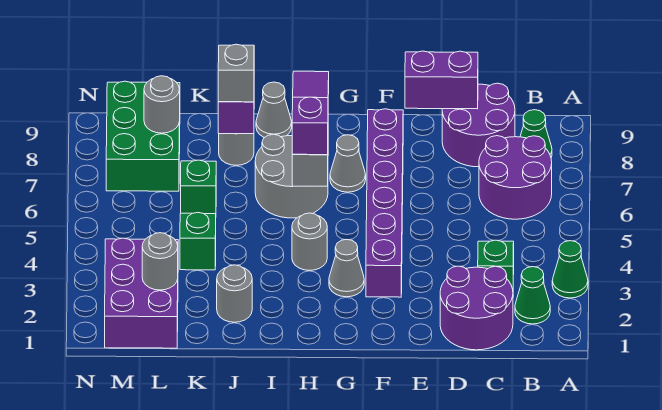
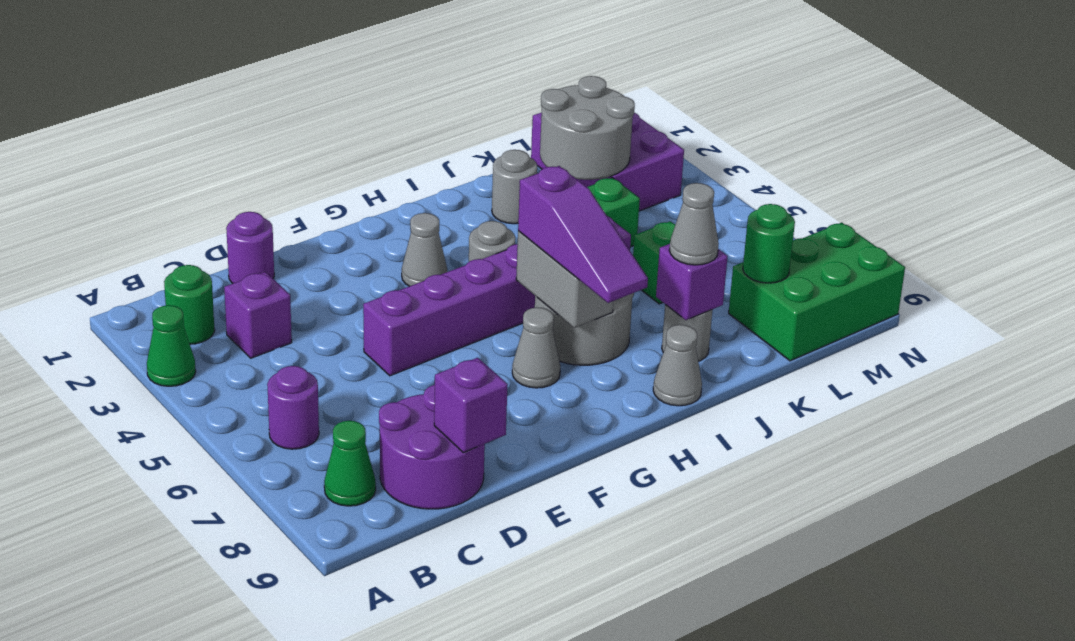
green 1x1 cone [515,267,550,324] -> green 1x1 round brick [164,265,215,344]
purple 2x2 round brick [479,136,552,219] -> purple 1x1 round brick [267,366,319,449]
purple 2x2 round brick [440,266,513,350] -> purple 1x1 round brick [226,212,274,283]
green 1x1 brick [478,240,514,289] -> purple 1x1 brick [224,272,292,358]
purple 1x2 brick [405,51,478,109] -> purple 1x1 brick [434,358,508,453]
purple 1x6 brick [366,109,403,297] -> purple 1x6 brick turned to [363,216,631,376]
grey 1x1 brick [218,44,254,102] -> grey 1x1 cone [669,183,719,265]
grey 1x1 round brick [142,233,178,290] -> grey 2x2 round brick [540,76,635,180]
green 2x3 brick [106,81,180,191] -> green 2x3 brick turned to [729,223,905,361]
grey 1x1 round brick [144,76,180,133] -> green 1x1 round brick [743,204,795,283]

